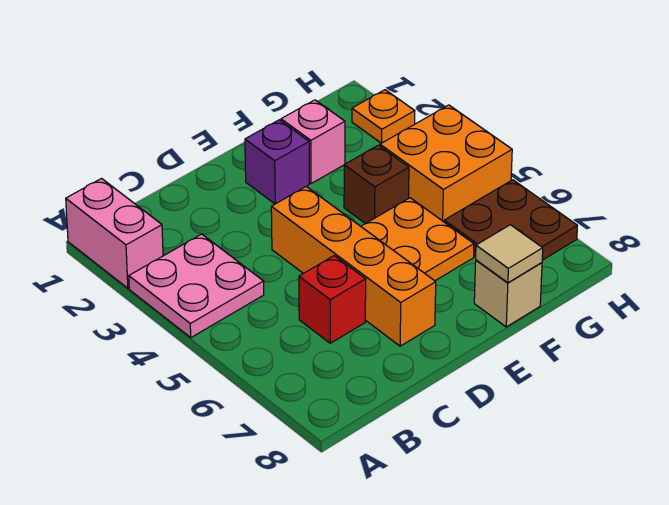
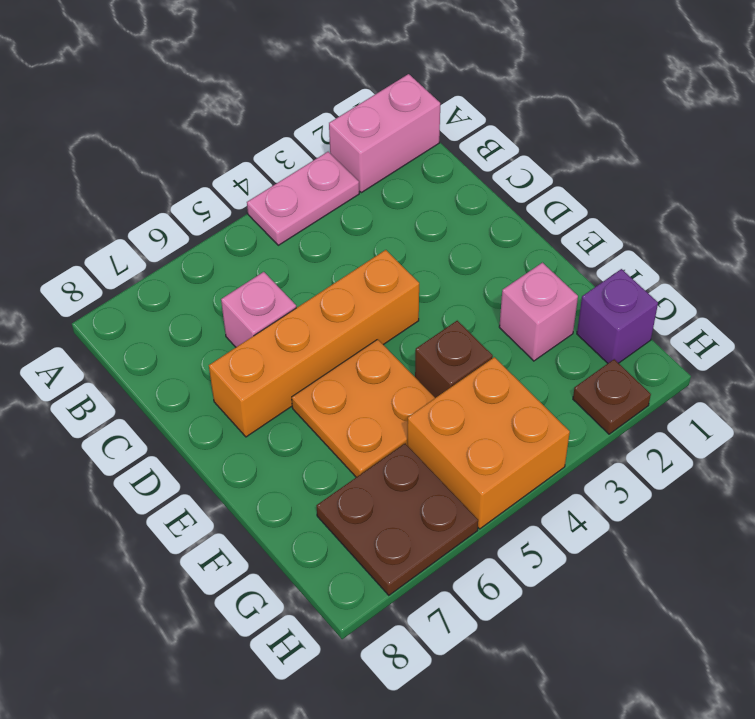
pink 2x2 plate [129,234,264,337] -> pink 1x2 plate [247,152,359,245]
red 1x1 brick [299,256,366,343] -> pink 1x1 brick [221,272,296,347]
purple 1x1 brick [245,120,309,204] -> purple 1x1 brick moved to [577,269,658,363]
tan 1x1 brick [474,260,542,327] -> none
tan 1x1 tile [476,225,543,283] -> none
orange 1x1 plate [352,90,415,143] -> brown 1x1 plate [573,359,651,434]

